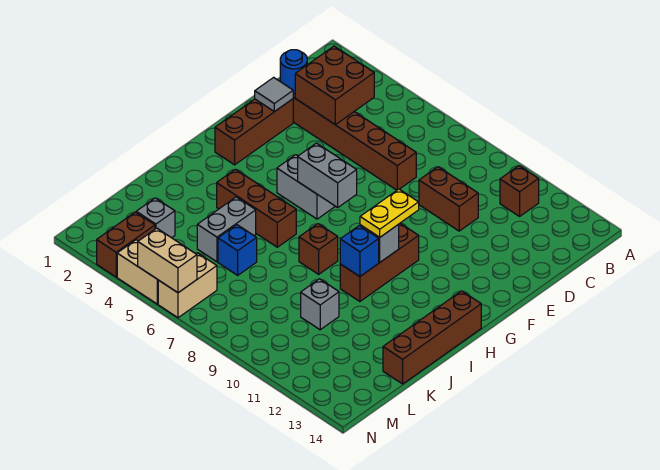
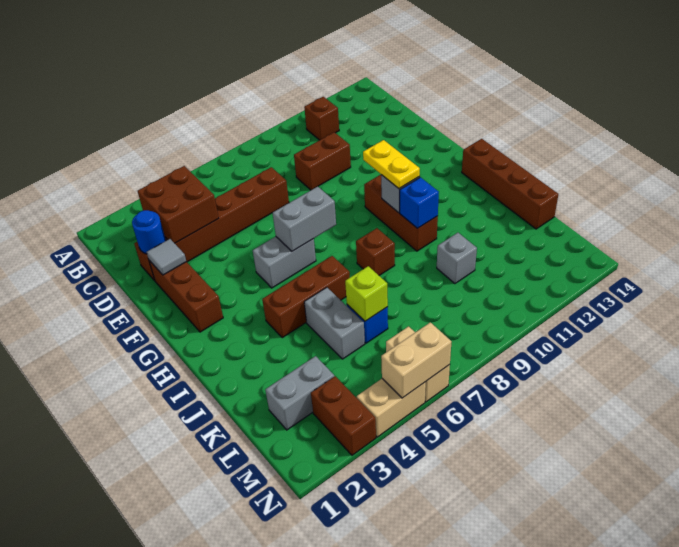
none -> lime 1x1 brick [345,266,388,321]
grey 1x1 brick [136,198,175,238] -> grey 1x2 brick [265,356,334,430]

